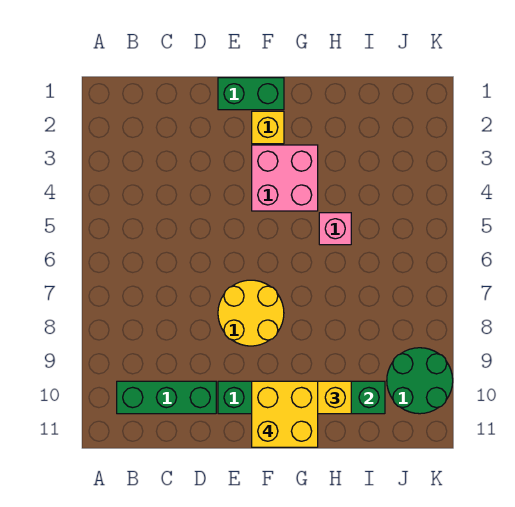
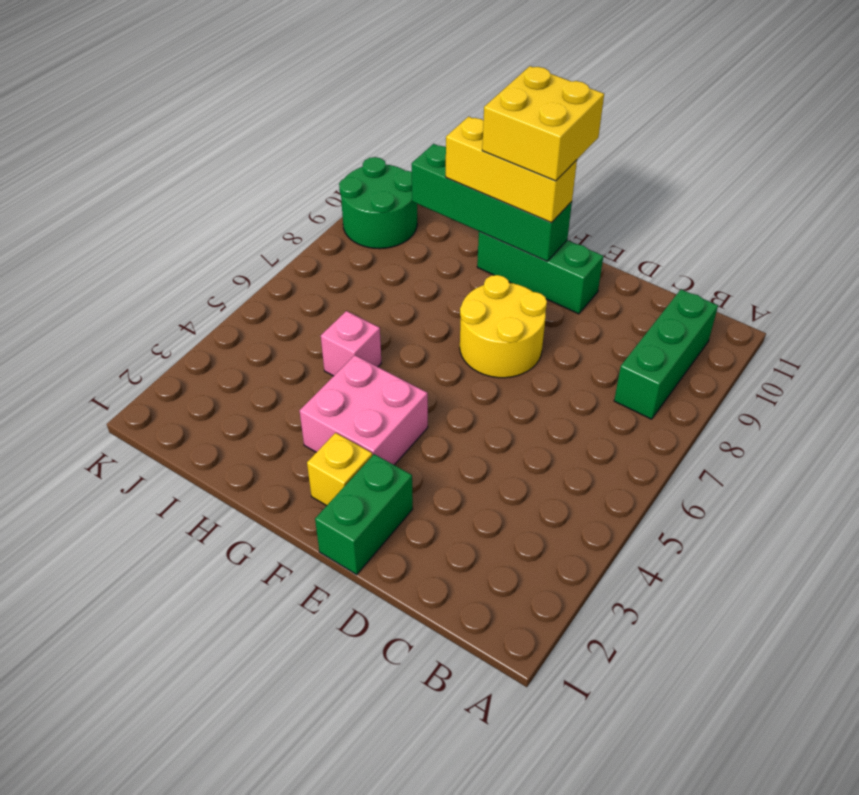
green 1x3 brick [117,381,216,414] -> green 1x3 brick turned to [614,289,718,419]
green 1x2 brick [218,78,284,110] -> green 1x2 brick turned to [315,454,413,575]

